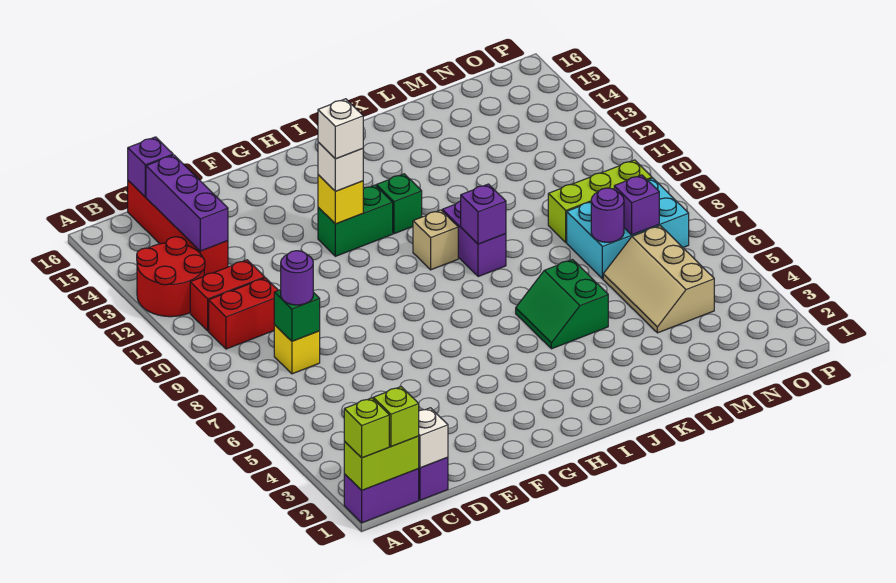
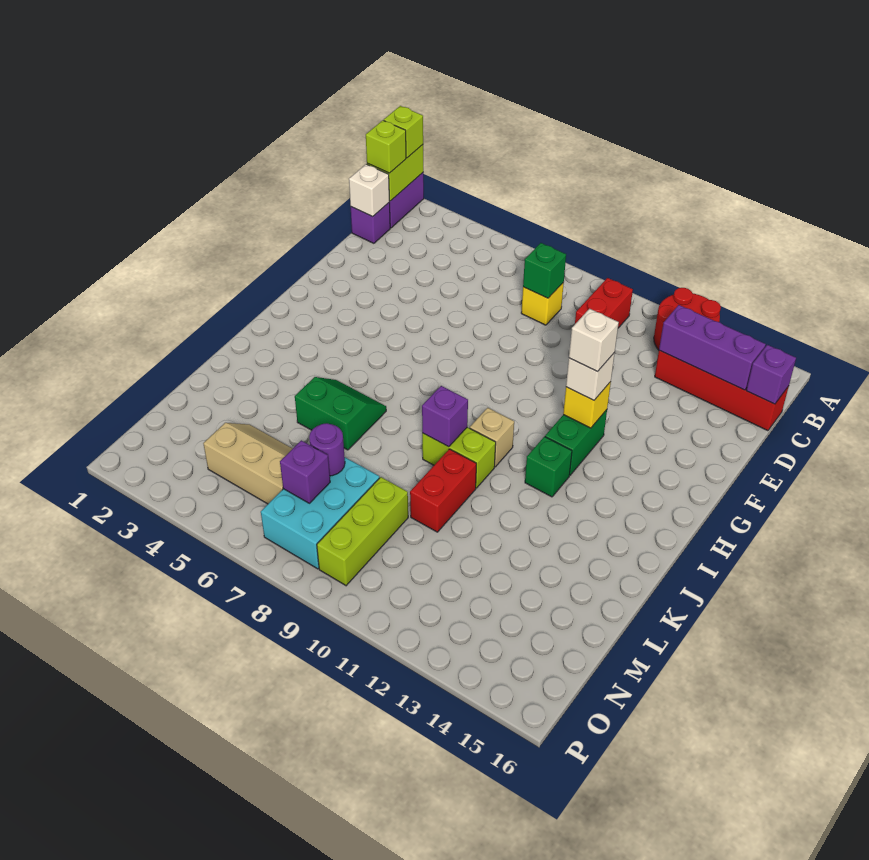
red 1x2 brick [190,260,265,331] -> red 1x2 brick moved to [410,449,476,532]
purple 1x1 round brick [281,251,313,305] -> none
purple 1x2 brick [442,201,506,277] -> lime 1x2 brick [422,427,496,488]

